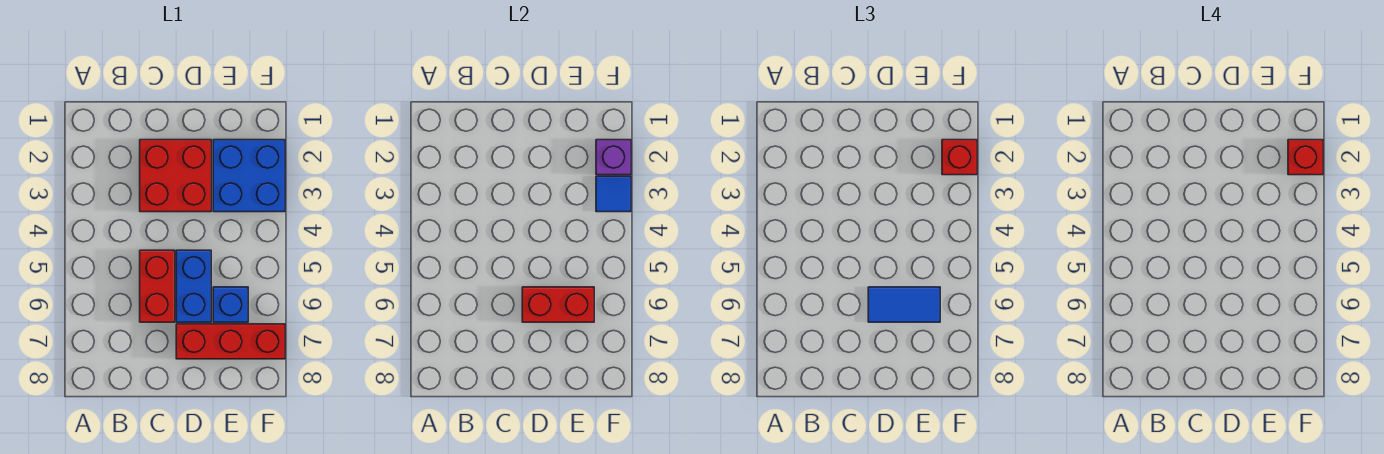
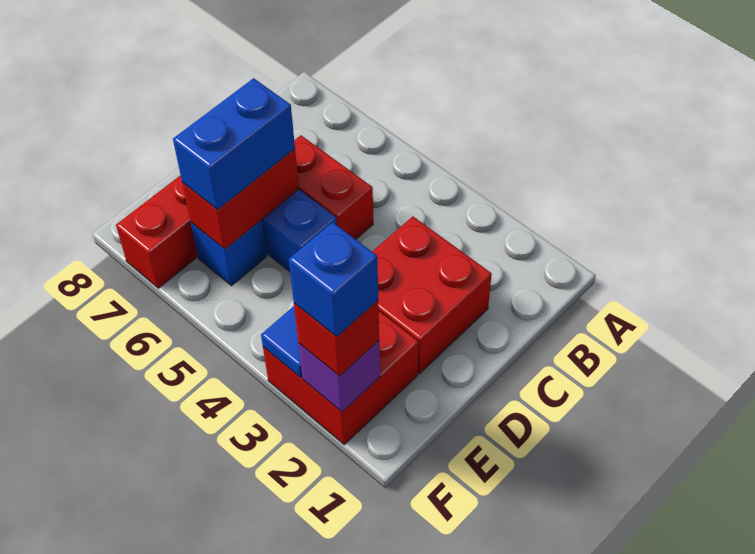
blue 1x2 tile [868,287,940,322] -> blue 1x2 brick [173,78,295,210]
blue 2x2 brick [213,140,285,212] -> red 2x2 brick [263,311,419,444]
red 1x1 brick [1288,140,1323,175] -> blue 1x1 brick [289,222,378,336]

